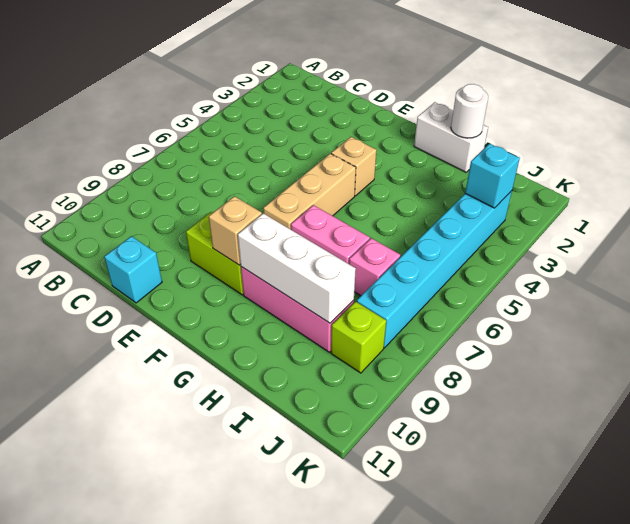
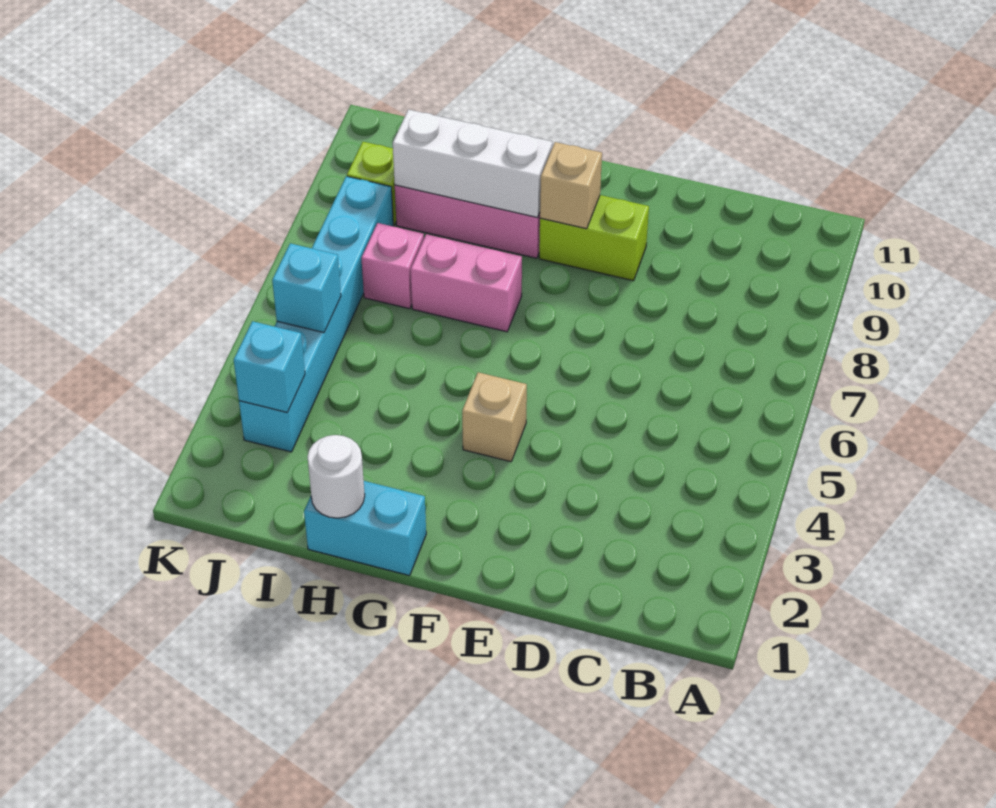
cyan 1x1 brick [104,236,162,303] -> cyan 1x1 brick moved to [272,243,341,333]
tan 1x3 brick [263,154,356,229] -> none
white 1x2 brick [414,102,488,172] -> cyan 1x2 brick [304,481,426,576]

